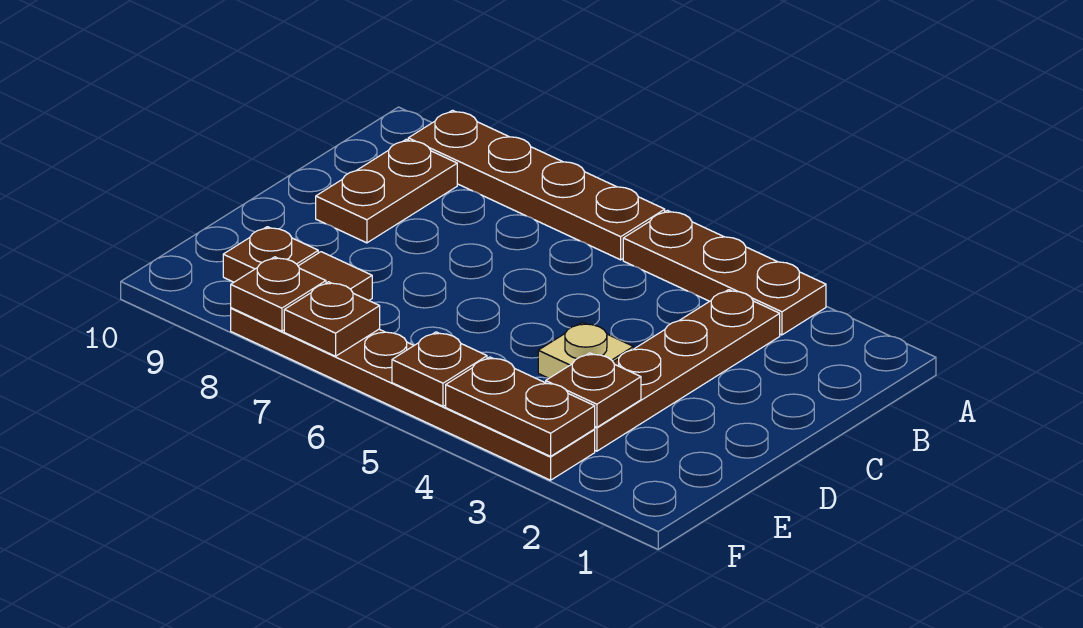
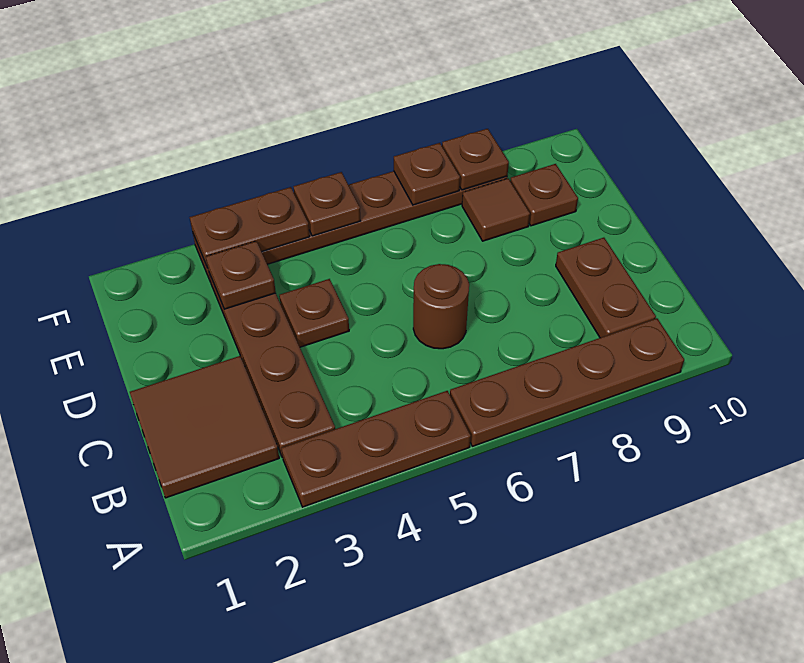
none -> brown 2x2 tile [130,356,279,498]
none -> brown 1x1 round brick [413,264,469,349]
tan 1x1 plate [538,323,633,378] -> brown 1x1 plate [279,279,349,347]

